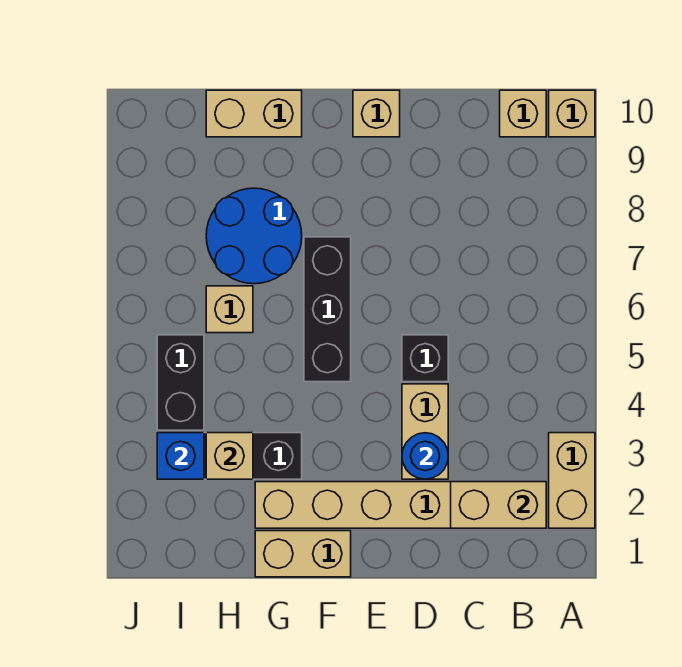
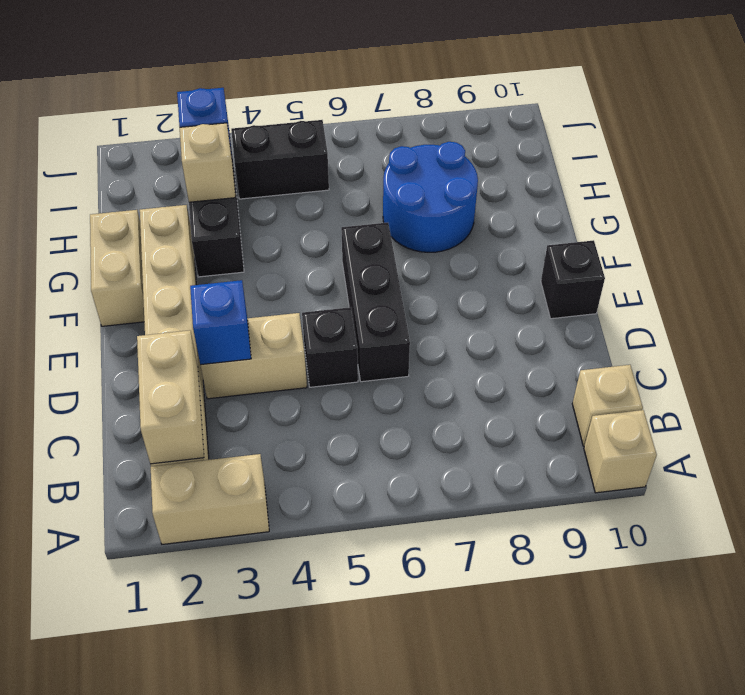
blue 1x1 round brick [402,433,448,479] -> blue 1x1 brick [190,280,251,365]
tan 1x1 brick [353,90,400,137] -> black 1x1 brick [541,240,605,319]
black 1x3 brick [304,237,351,382] -> black 1x3 brick turned to [341,223,410,382]
tan 1x2 brick [206,90,302,137] -> none
tan 1x1 brick [206,286,253,333] -> none

